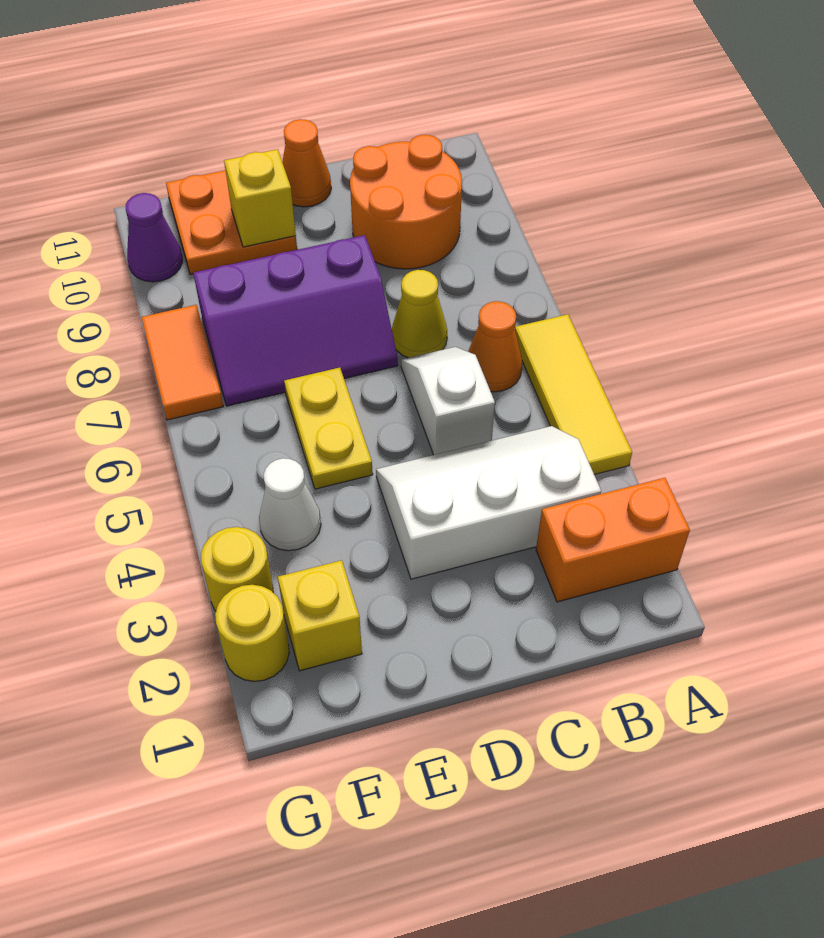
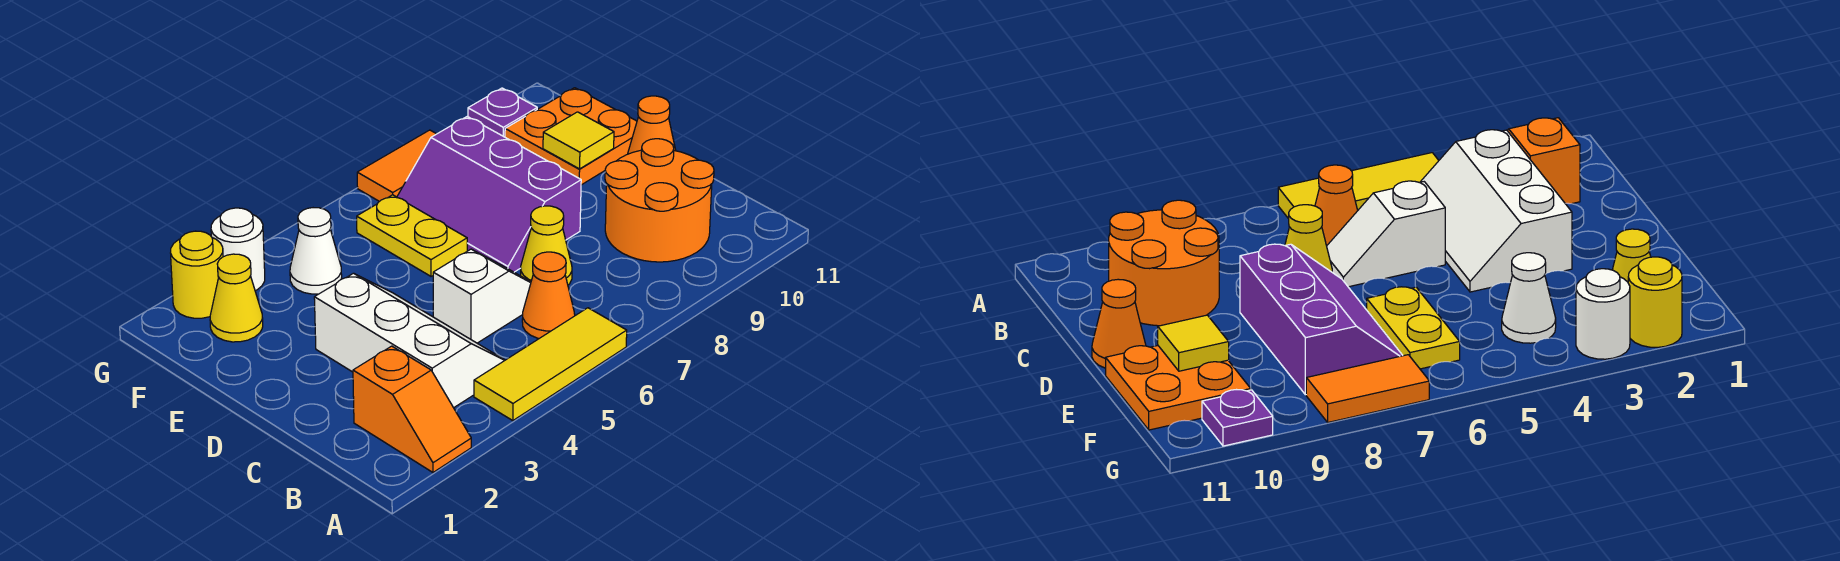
orange 1x2 brick [536,478,690,602] -> orange 1x2 slope [353,346,471,472]
yellow 1x2 plate [284,368,373,489] -> yellow 1x2 plate turned to [357,195,467,276]
yellow 1x1 brick [224,149,296,247] -> yellow 1x1 tile [543,112,614,169]
yellow 1x1 brick [278,560,362,671] -> yellow 1x1 cone [210,254,263,342]
yellow 1x1 round brick [201,527,273,611] -> white 1x1 round brick [211,208,265,291]
purple 1x1 cone [126,193,182,282] -> purple 1x1 plate [468,88,537,137]

